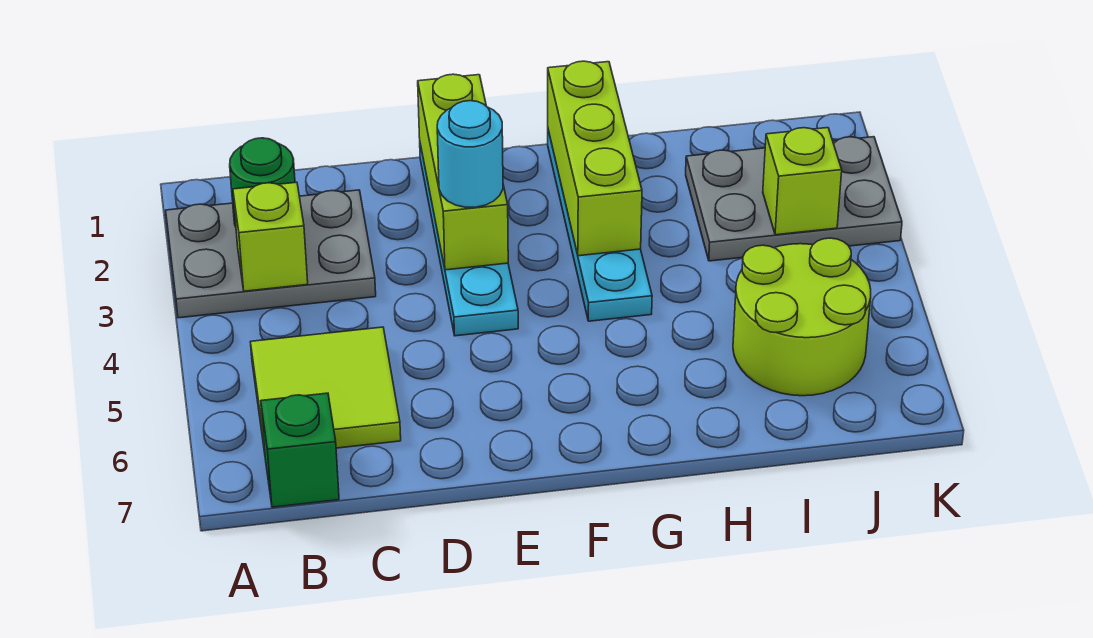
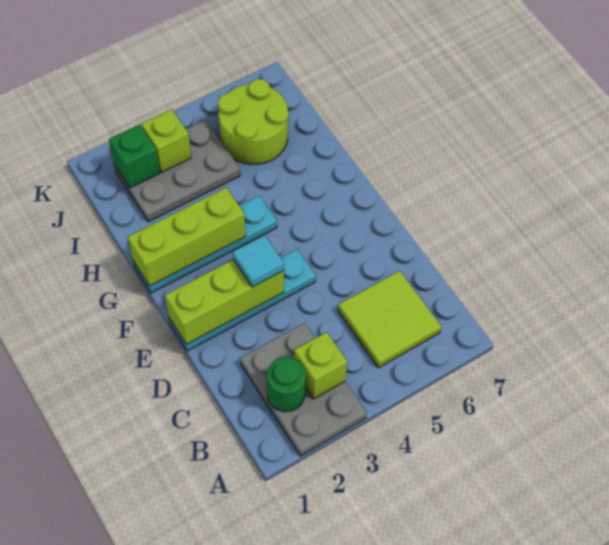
green 1x1 brick [261,393,339,507] -> green 1x1 brick moved to [109,125,160,188]
cyan 1x1 round brick [437,101,503,207] -> cyan 1x1 tile [233,235,284,287]
grey 2x3 plate [686,137,902,261] -> grey 2x3 plate turned to [114,120,240,222]

